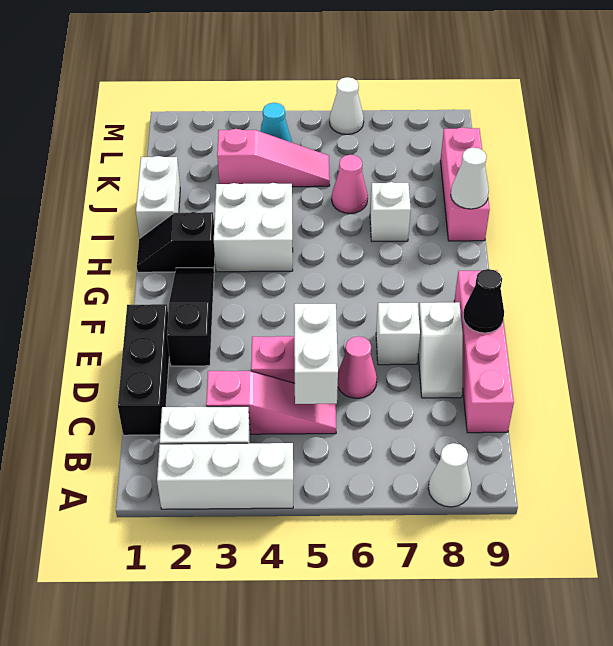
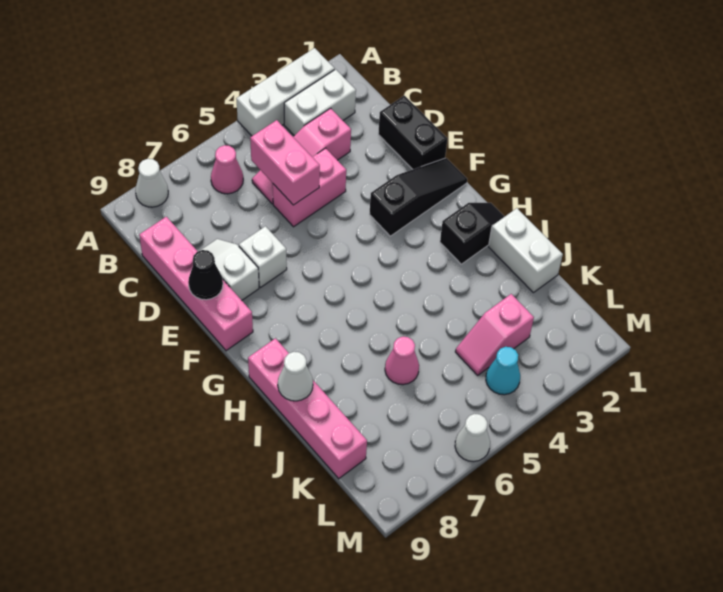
black 1x3 brick [118,304,169,435] -> black 1x2 brick [378,96,447,169]
white 1x2 brick [294,304,338,404] -> pink 1x2 brick [250,120,320,205]
pink 1x1 cone [338,336,377,398] -> pink 1x1 cone moved to [211,145,243,194]
black 1x3 slope [167,268,214,366] -> black 1x3 slope turned to [369,158,467,236]
white 2x2 brick [214,183,293,272] -> none
white 1x1 brick [370,182,411,241] -> none
pink 1x3 brick [440,127,490,241] -> pink 1x4 brick [248,338,367,479]
pink 1x3 slope [217,129,330,187] -> pink 1x2 slope [455,294,534,375]

